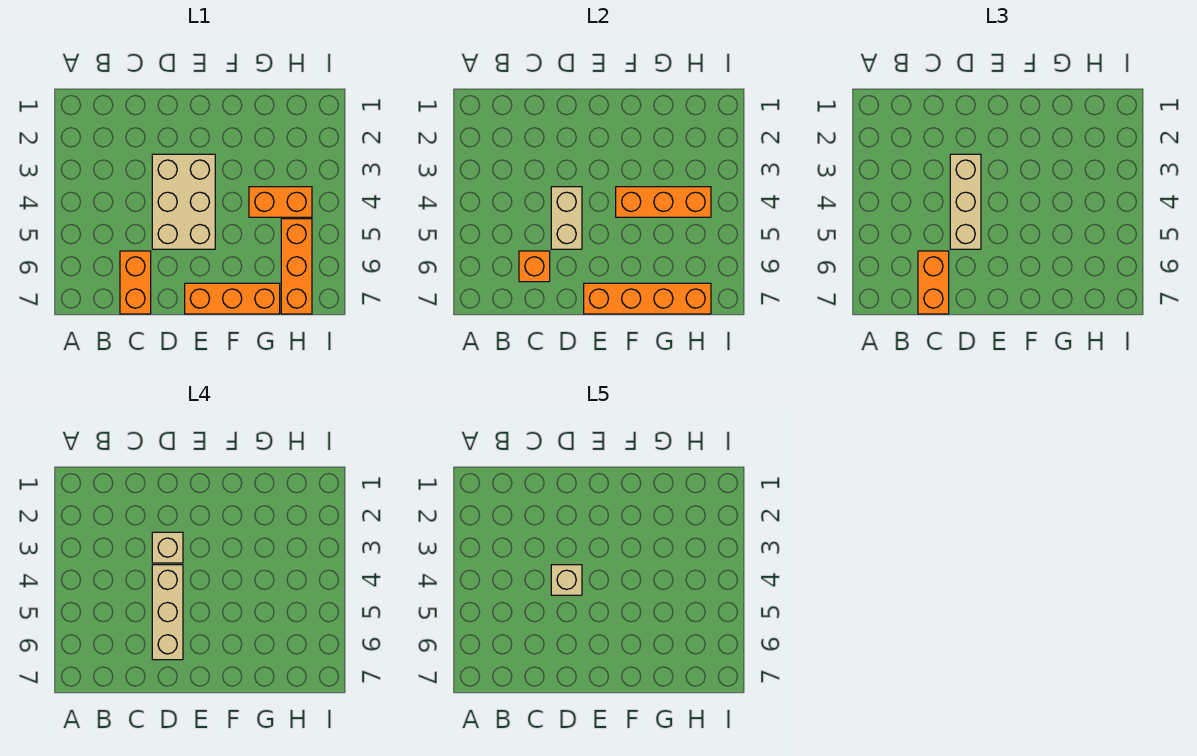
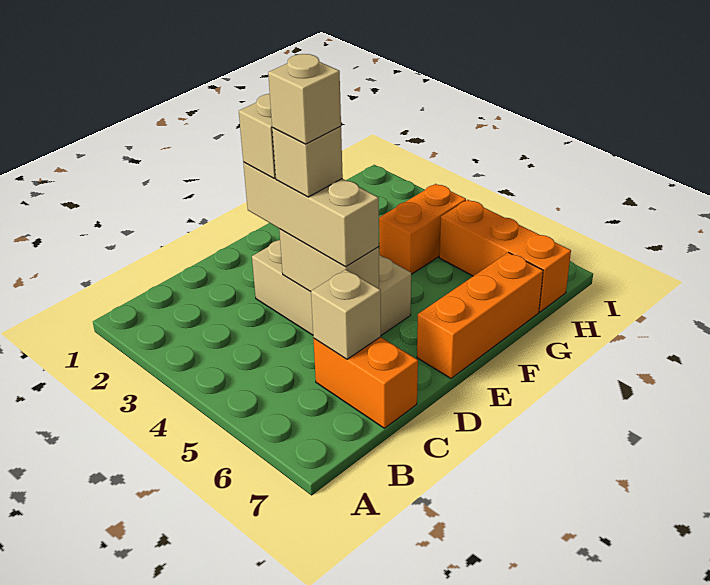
orange 1x1 brick [519,251,550,282] -> tan 1x1 brick [311,270,381,359]
orange 1x2 brick [918,251,949,314] -> none
tan 1x3 brick [152,565,183,660] -> tan 1x1 brick [272,126,343,197]
orange 1x4 brick [584,283,711,314] -> none
orange 1x3 brick [616,187,711,217] -> none

